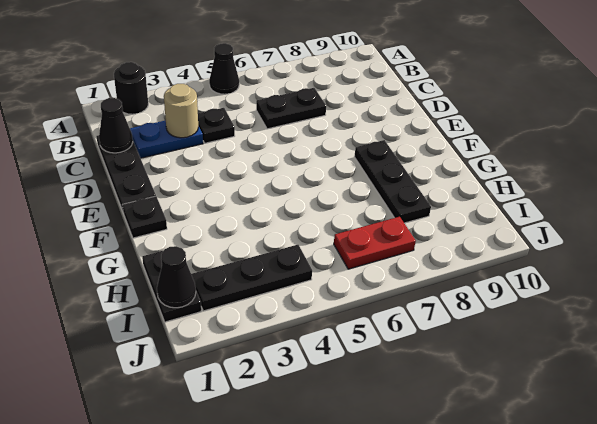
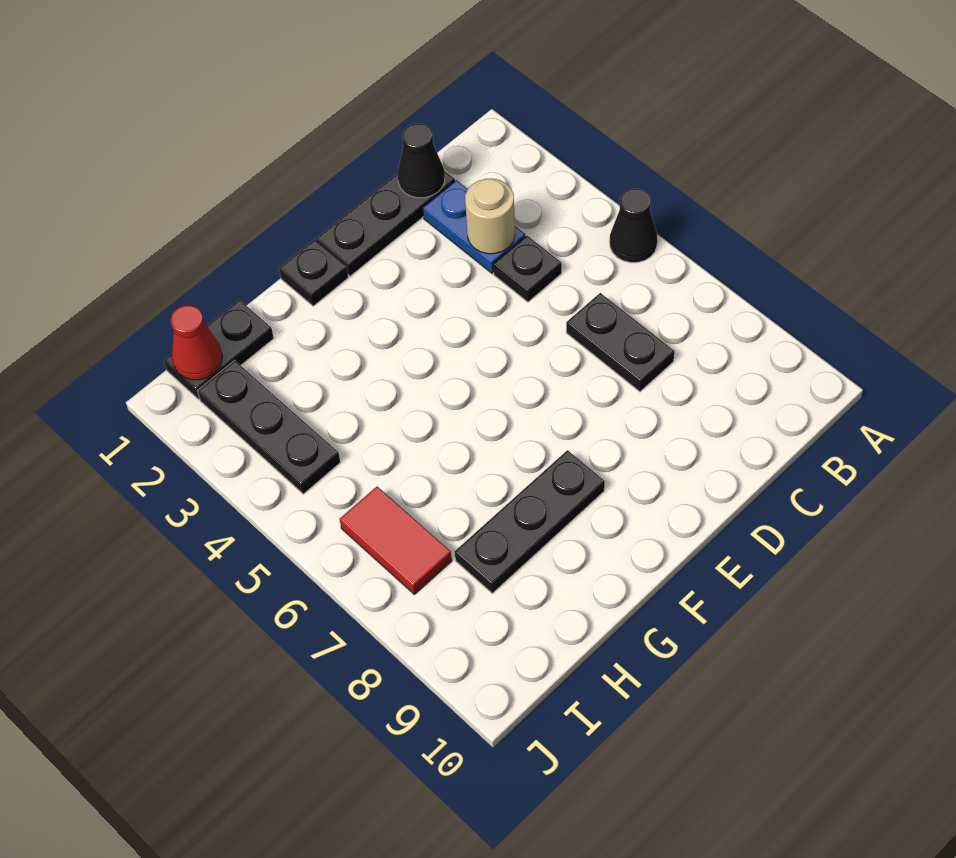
black 1x1 round brick [114,62,148,114] -> none
black 1x1 cone [157,246,196,308] -> red 1x1 cone [171,305,223,380]
red 1x2 plate [334,217,416,269] -> red 1x2 tile [340,487,452,594]

